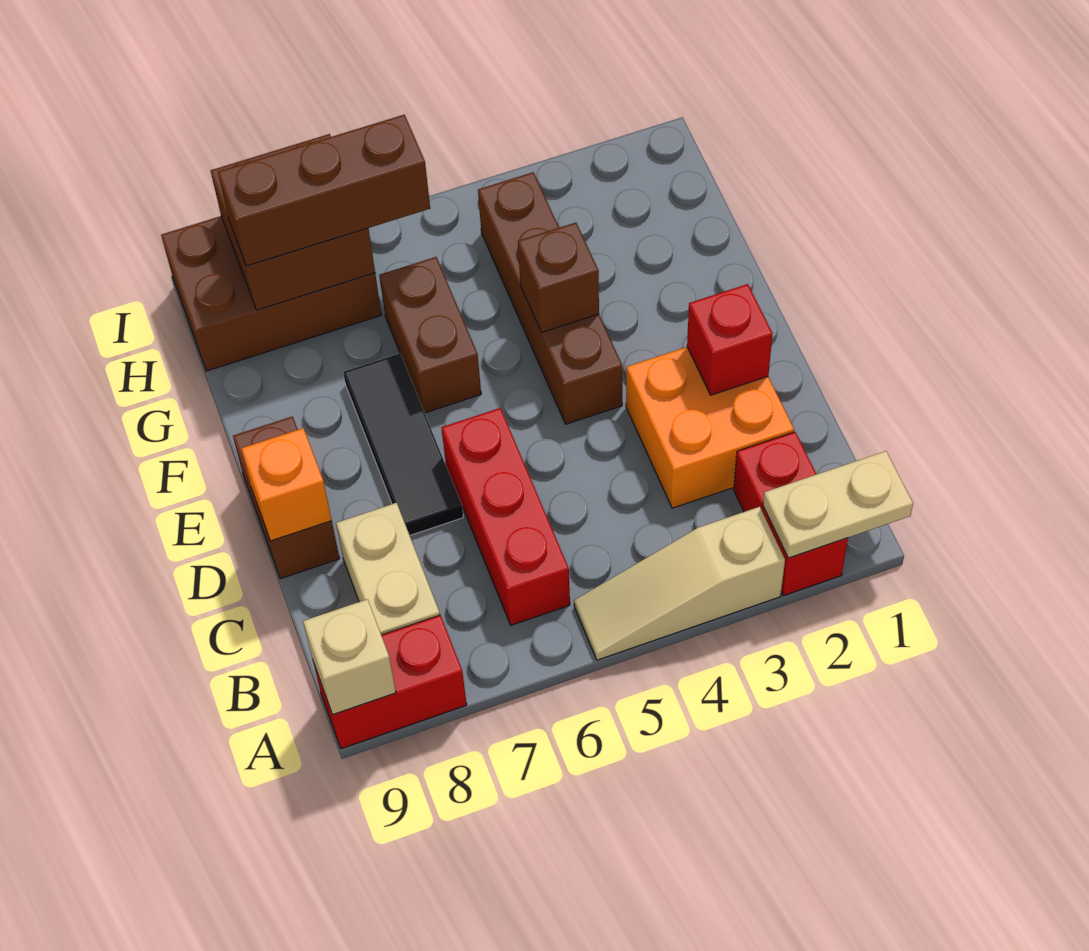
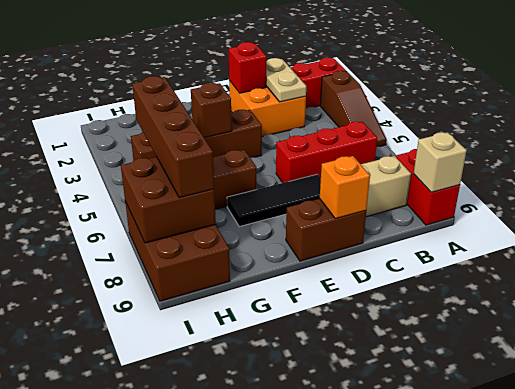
tan 1x2 plate [763,451,913,558] -> tan 1x2 plate moved to [266,58,306,102]
tan 1x3 slope [574,507,785,660] -> brown 1x3 slope [320,71,387,147]
brown 1x3 brick [218,115,430,266] -> brown 1x4 brick [132,76,214,198]

